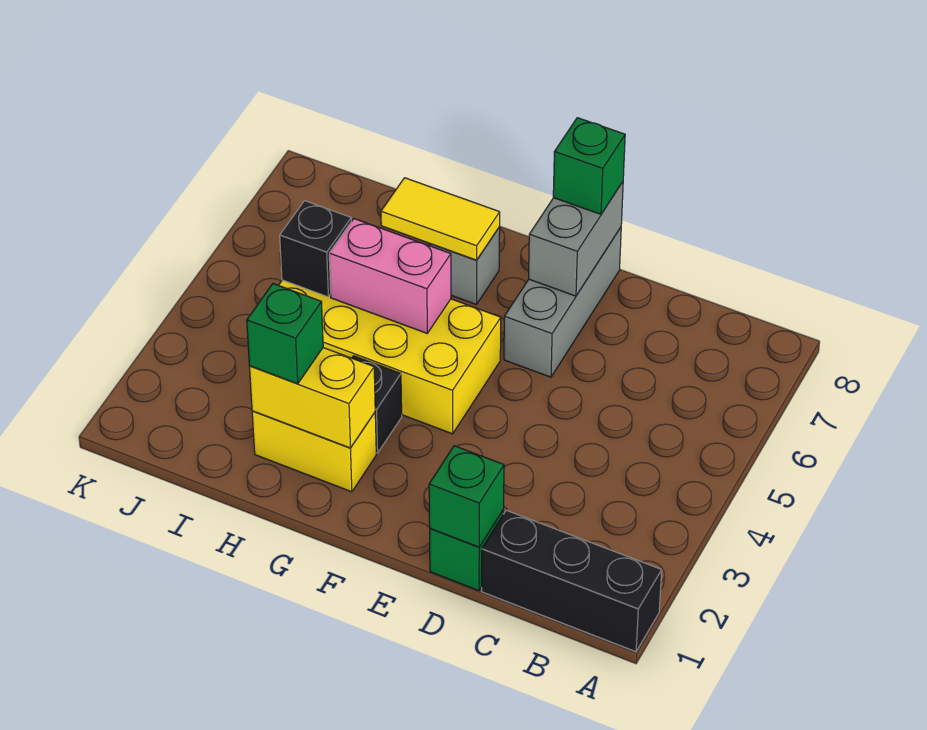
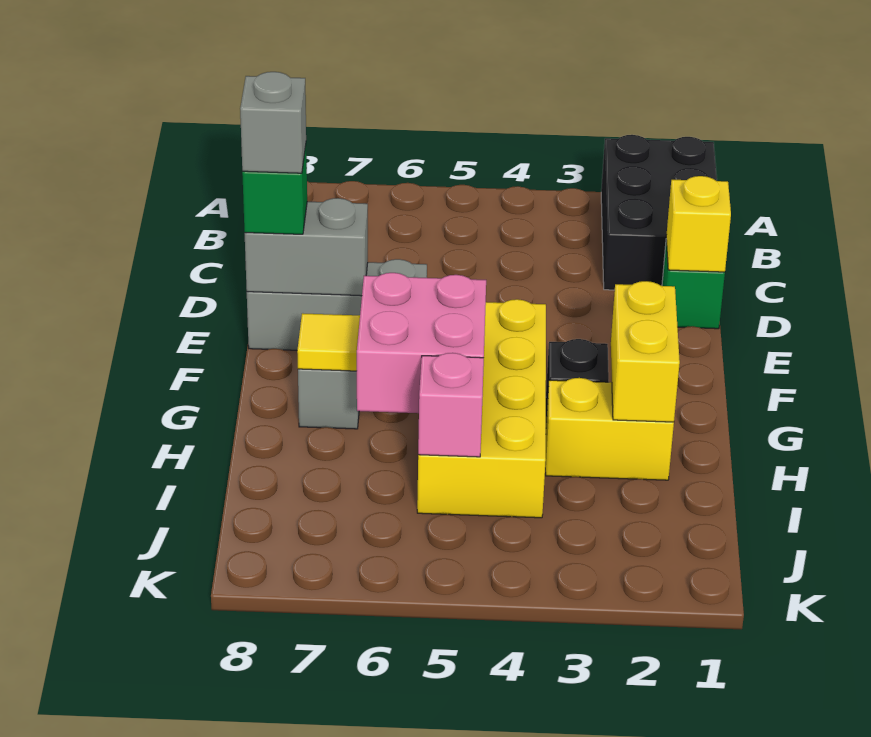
black 1x3 brick [482,510,662,652] -> black 2x3 brick [601,135,717,290]
green 1x1 brick [429,446,504,547] -> yellow 1x1 brick [666,176,731,272]
none -> grey 1x1 brick [240,72,306,173]
yellow 1x2 brick [252,411,376,492] -> yellow 1x2 brick turned to [546,378,674,480]
pink 1x2 brick [329,219,451,333] -> pink 2x2 brick [357,273,486,413]
yellow 1x2 tile [381,178,500,260] -> yellow 1x1 tile [297,313,360,371]
green 1x1 brick [247,284,323,384] -> none
black 1x1 brick [280,201,351,297] -> pink 1x1 brick [418,353,484,457]

